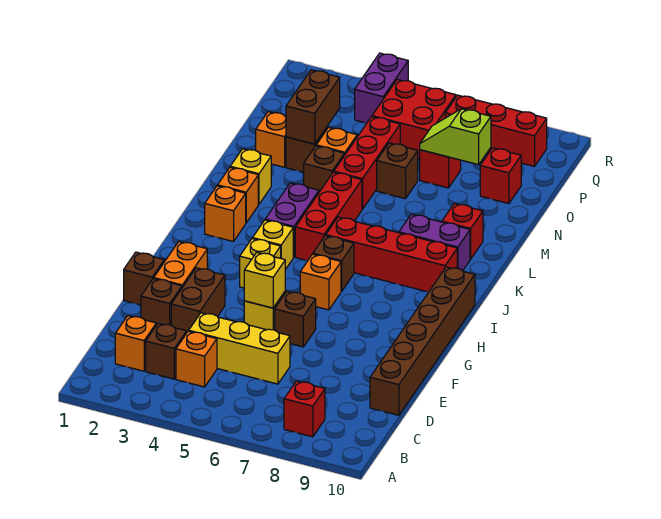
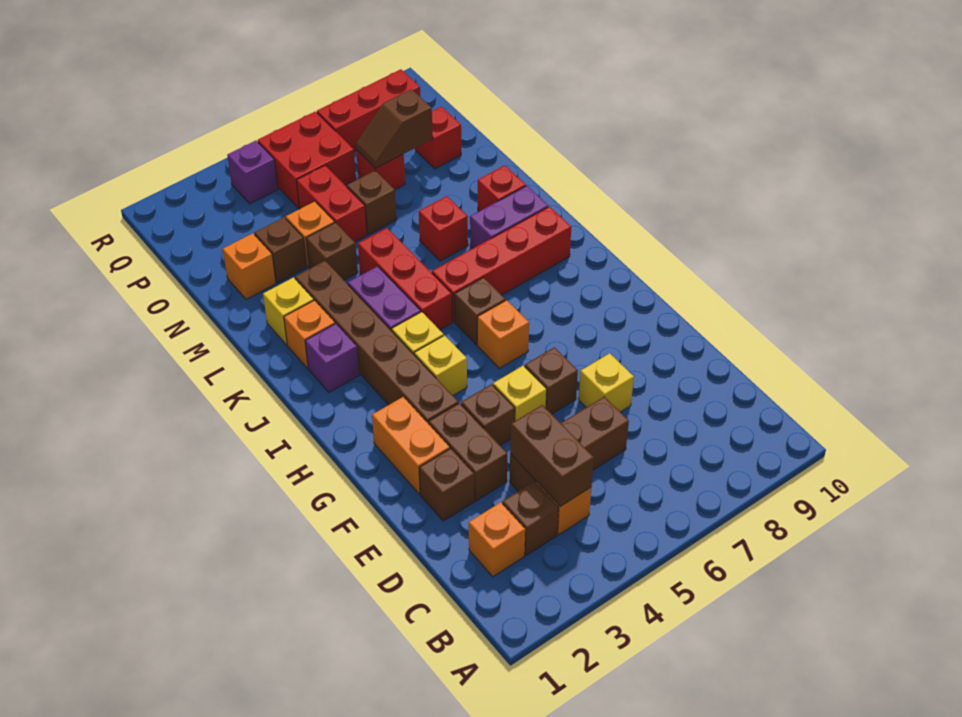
red 1x1 brick [284,381,325,437] -> red 1x1 brick moved to [419,196,468,261]
yellow 1x3 brick [189,313,290,384] -> brown 1x3 brick [510,397,629,491]
brown 1x6 brick [370,267,475,415] -> brown 1x6 brick moved to [295,261,458,424]
brown 1x1 brick [124,252,164,305] -> brown 1x1 brick moved to [461,384,515,445]
yellow 1x1 brick [244,253,285,308] -> yellow 1x1 brick moved to [579,353,634,412]
orange 1x1 brick [205,186,246,242] -> purple 1x1 brick [305,324,359,392]
red 1x3 brick [334,117,400,209] -> red 1x2 brick [296,166,367,242]
brown 1x2 brick [286,70,340,144] -> brown 1x2 brick moved to [510,405,594,506]
lime 1x2 slope [420,109,491,165] -> brown 1x2 slope [356,89,433,168]
purple 1x2 brick [355,53,408,123] -> purple 1x1 brick [227,141,278,204]

